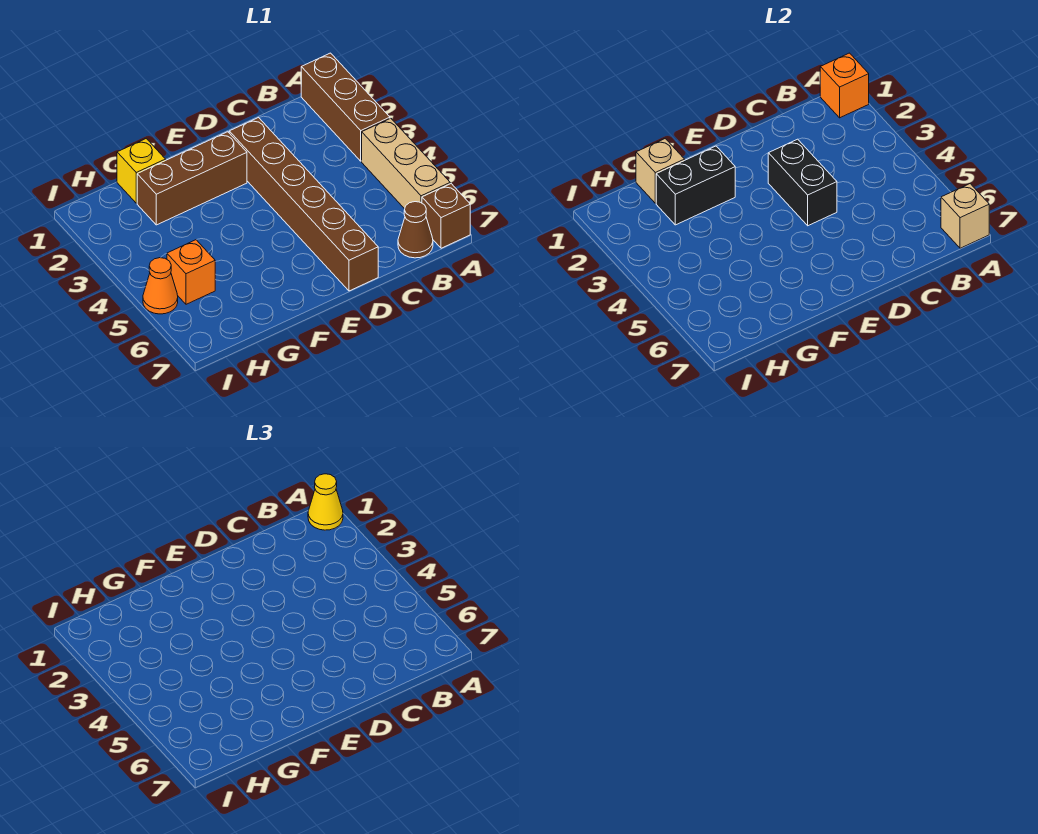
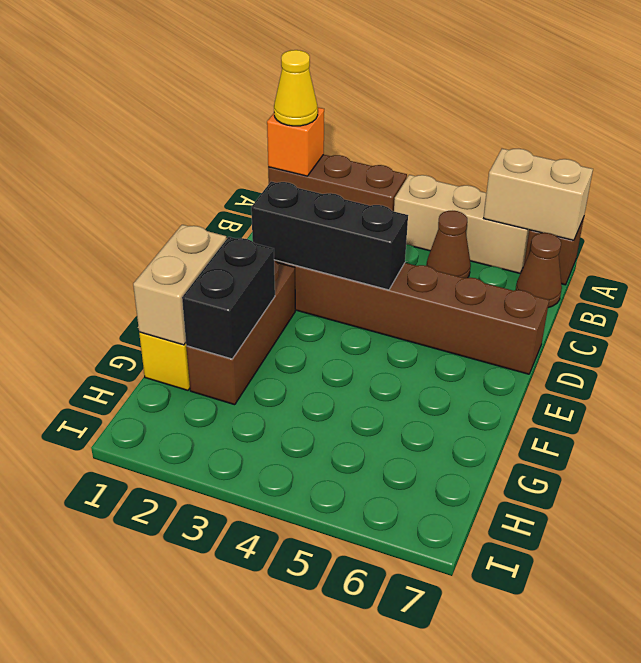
tan 1x1 brick [941,184,989,248] -> tan 1x2 brick [484,149,593,240]
none -> brown 1x1 cone [426,211,471,278]
black 1x2 brick [768,139,837,226] -> black 1x3 brick [251,182,408,290]
tan 1x1 brick [636,139,685,203] -> tan 1x2 brick [133,225,226,345]
orange 1x1 brick [167,240,215,304] -> none
orange 1x1 cone [143,258,178,314] -> none

